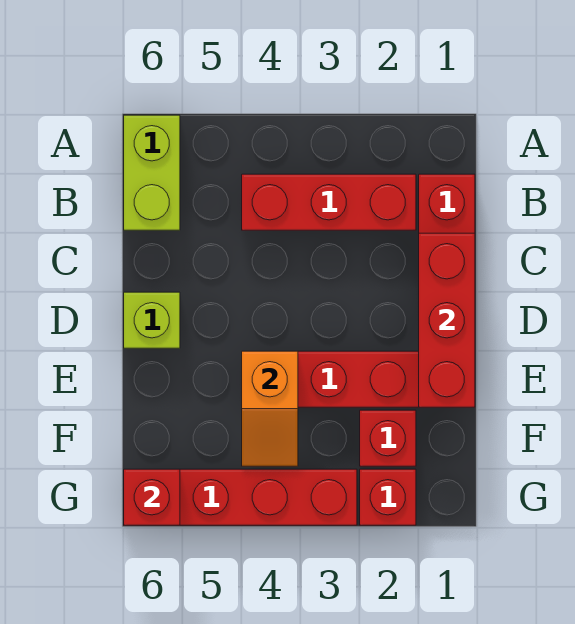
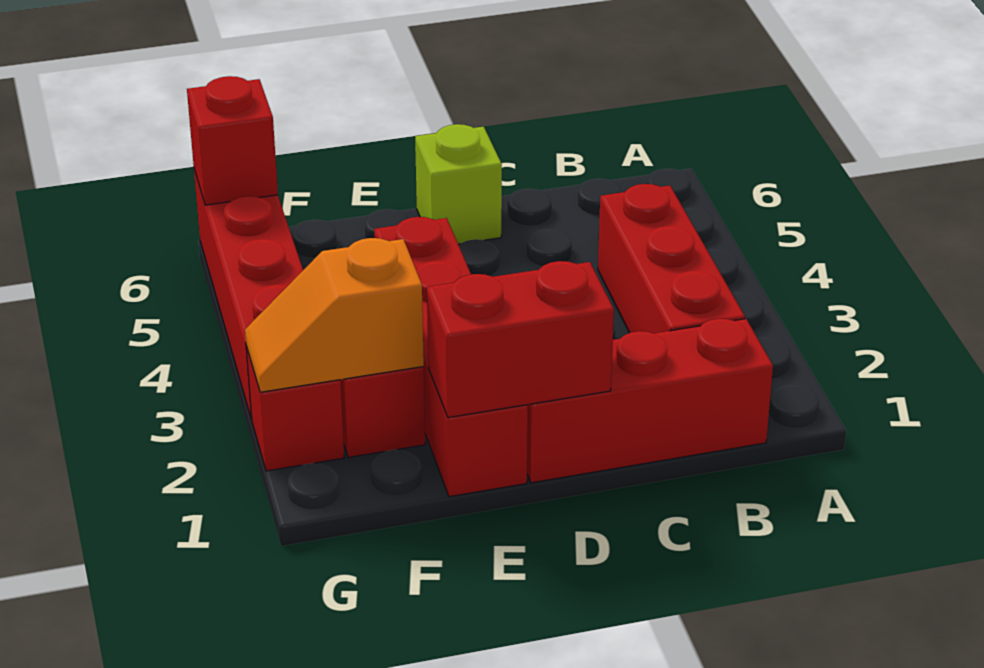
lime 1x2 brick [124,115,180,230] -> none
red 1x3 brick [419,233,475,407] -> red 1x2 brick [427,261,614,418]
orange 1x2 slope [242,351,298,466] -> orange 1x2 slope moved to [245,238,424,392]

